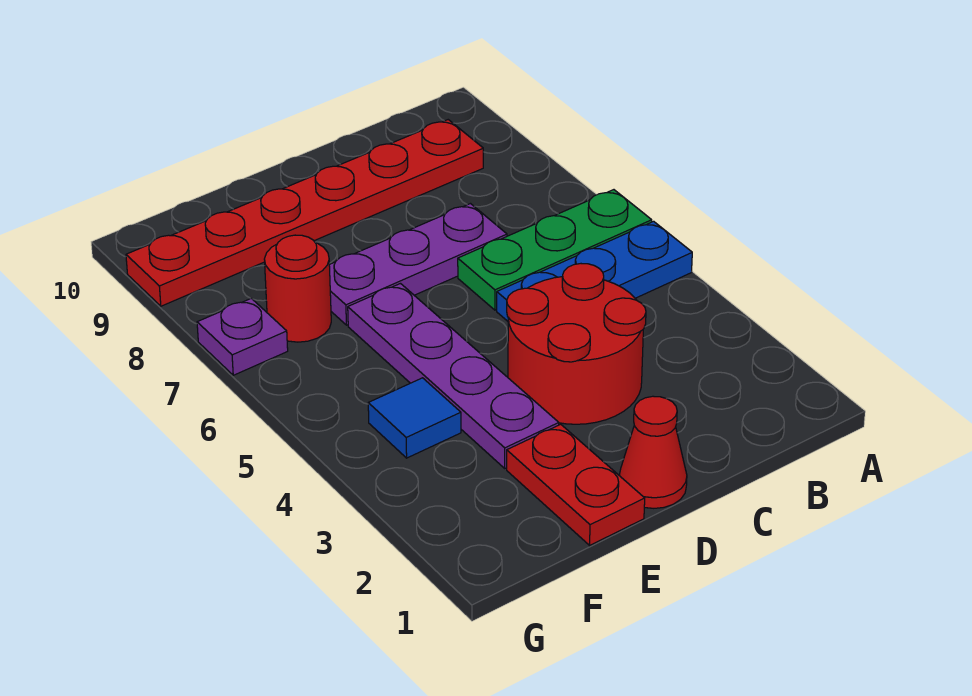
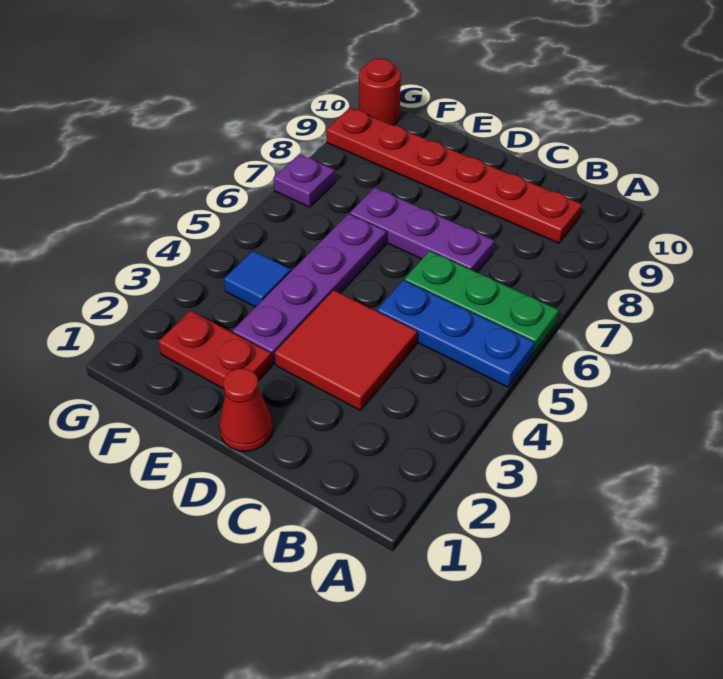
red 2x2 round brick [507,264,646,424] -> red 2x2 tile [275,290,417,410]
red 1x2 plate [507,424,645,545] -> red 1x2 plate turned to [159,311,272,389]
red 1x1 round brick [264,235,331,342] -> red 1x1 round brick moved to [359,59,401,125]

